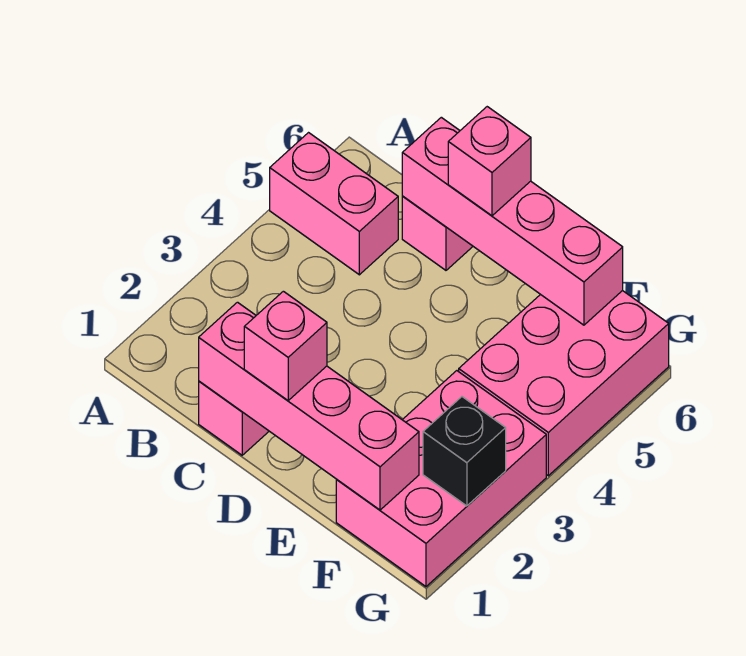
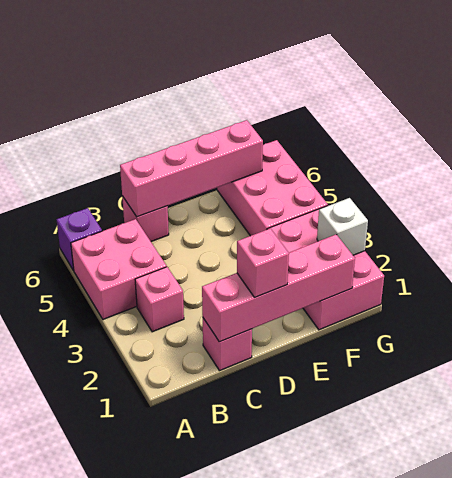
pink 1x2 brick [270,133,398,275] -> pink 2x2 brick [71,219,167,319]
none -> purple 1x1 brick [57,208,102,271]
pink 1x1 brick [448,107,531,216] -> pink 1x1 brick moved to [135,267,184,332]
black 1x1 brick [423,397,506,506] -> white 1x1 brick [317,198,368,255]

